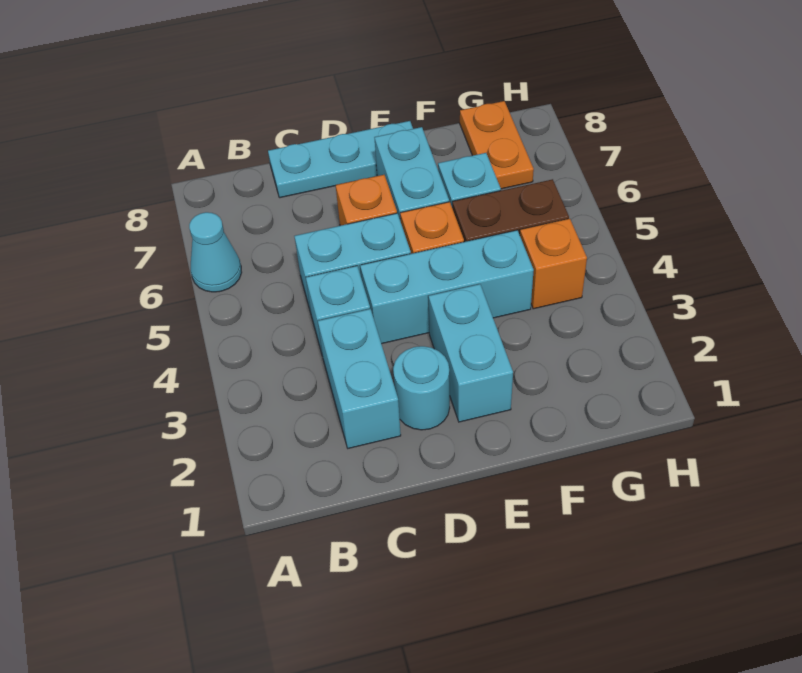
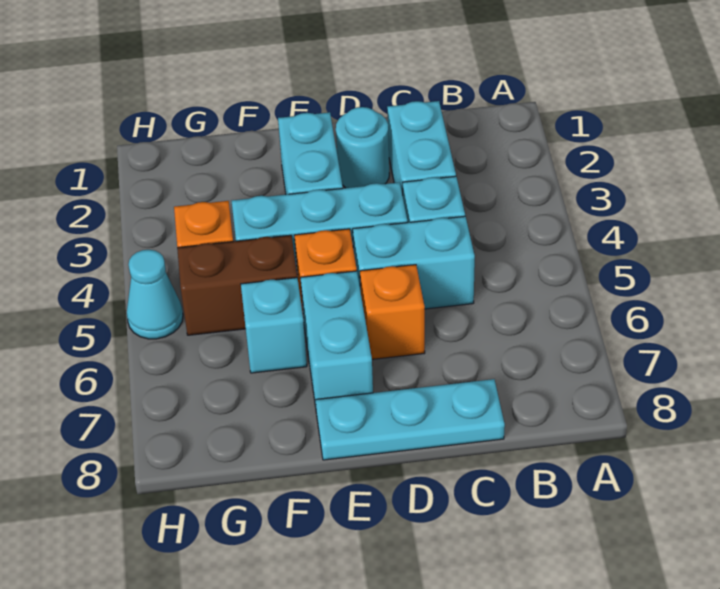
cyan 1x1 cone [189,212,242,292] -> cyan 1x1 cone moved to [127,250,183,339]
orange 1x2 plate [460,101,534,189] -> none

